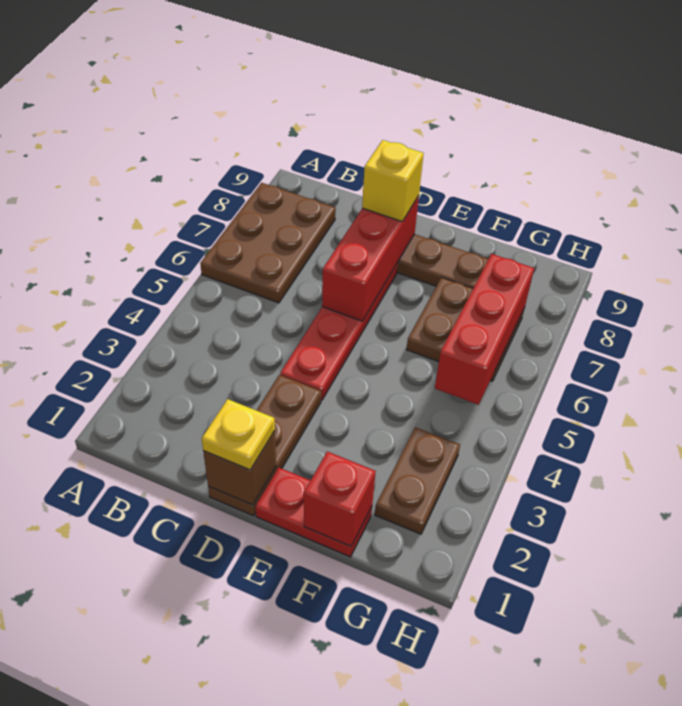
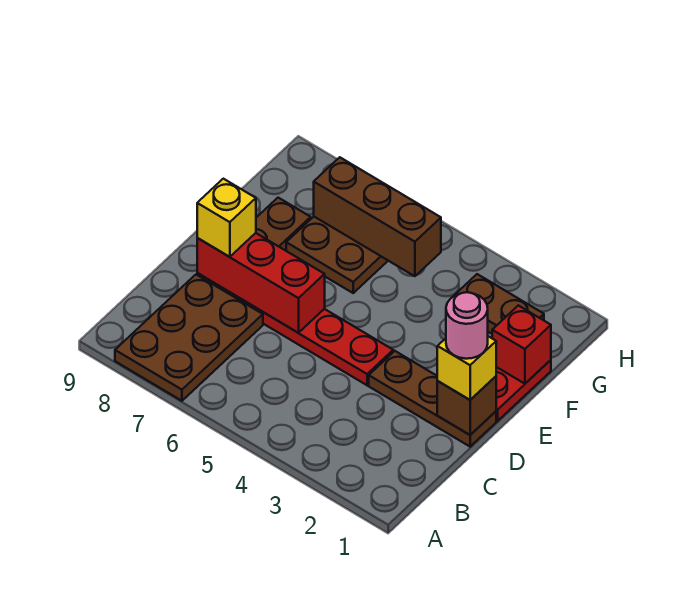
brown 2x3 plate [200,183,336,303] -> brown 2x3 plate turned to [115,275,263,401]
yellow 1x1 plate [202,399,275,470] -> yellow 1x1 brick [437,336,496,400]
none -> pink 1x1 round brick [446,292,488,359]
red 1x3 brick [435,254,534,405] -> brown 1x3 brick [314,157,441,276]

